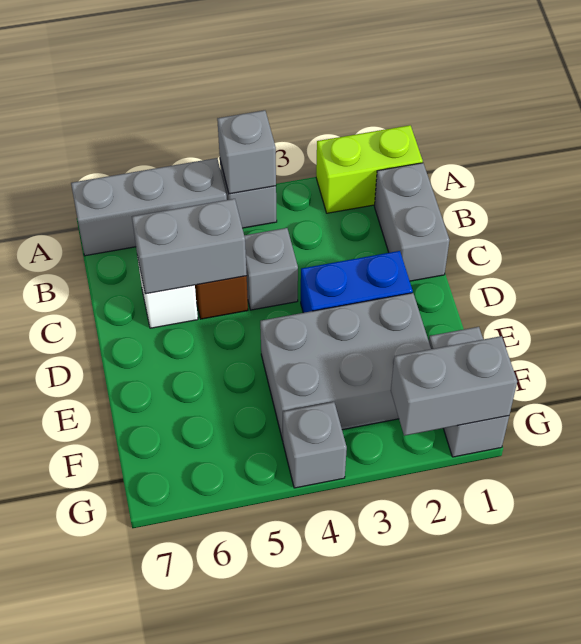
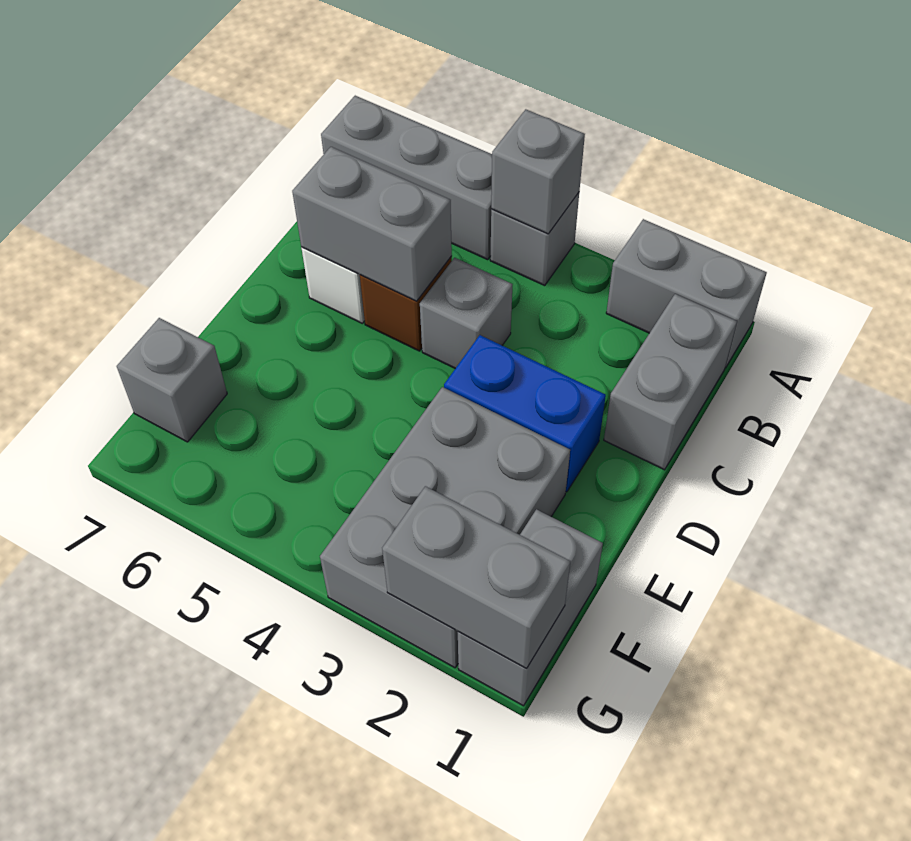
lime 1x2 brick [316,125,423,213] -> grey 1x2 brick [606,219,767,368]
grey 2x3 brick [260,293,431,441] -> grey 2x3 brick turned to [320,387,570,668]
grey 1x1 brick [283,402,347,488] -> grey 1x1 brick moved to [117,318,227,442]

